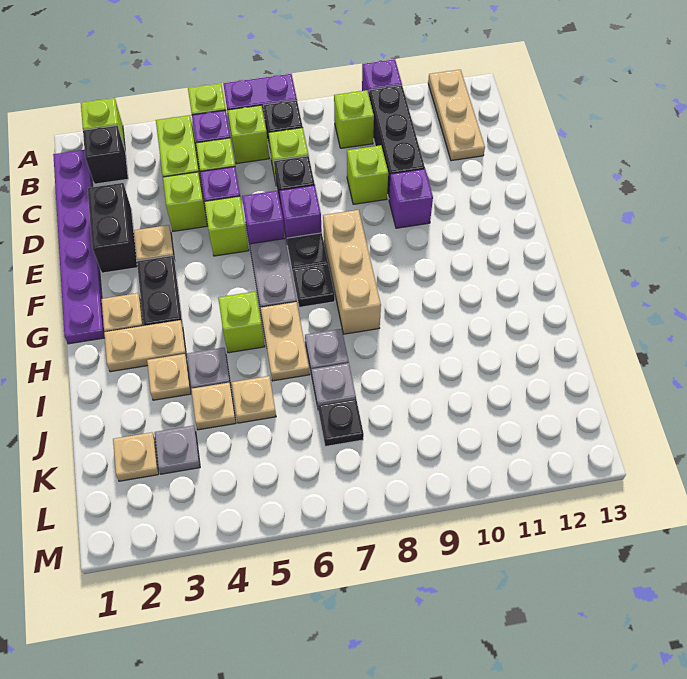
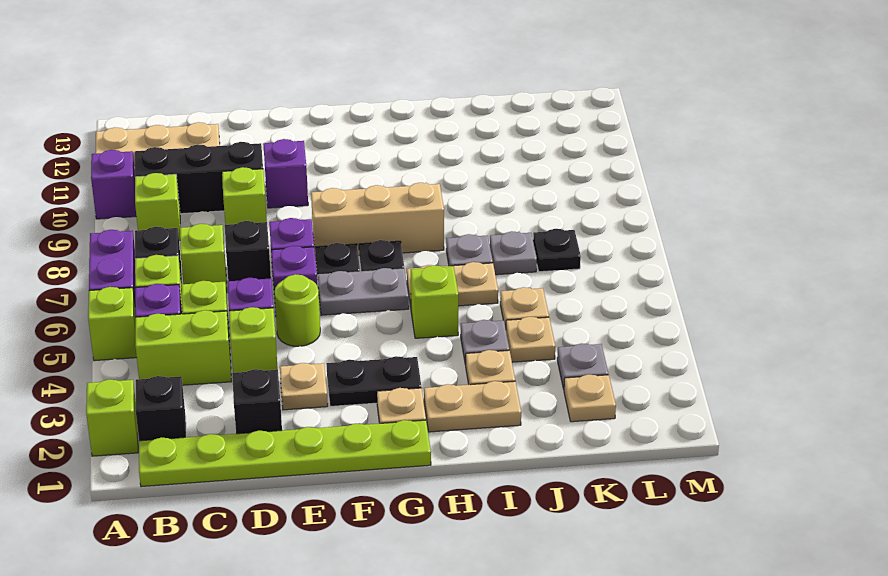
purple 1x6 plate [53,150,105,344] -> lime 1x6 plate [139,420,431,487]
black 1x2 brick [88,183,137,273] -> black 1x1 brick [232,369,282,434]
lime 1x1 brick [204,196,249,256] -> lime 1x1 round brick [275,274,320,346]
tan 1x2 plate [104,320,187,372] -> tan 1x2 plate turned to [424,381,521,432]

